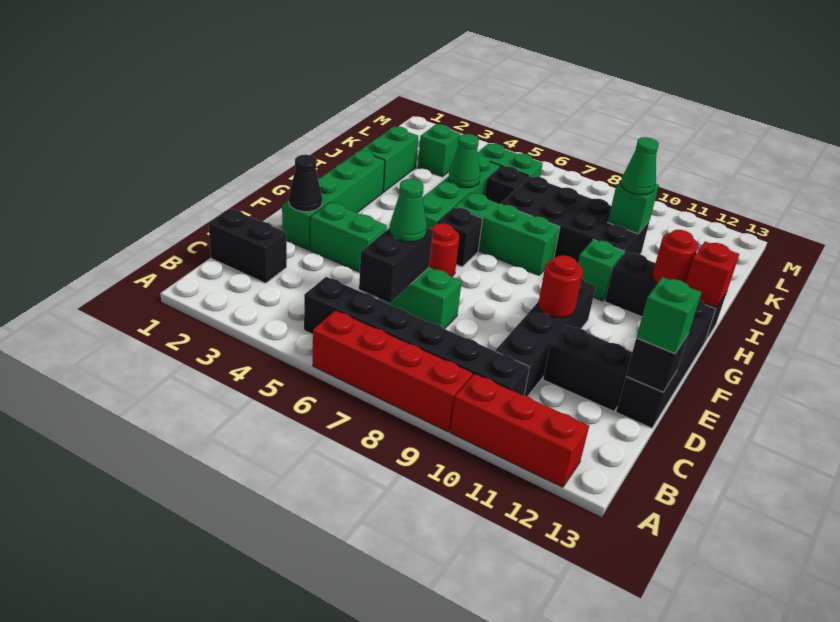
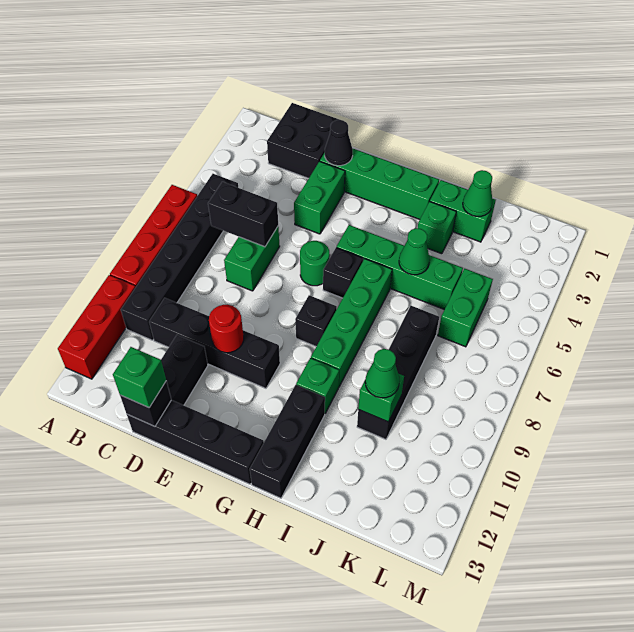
black 1x2 brick [209,209,287,283] -> black 2x2 brick [267,103,340,178]
green 1x1 cone [390,179,427,242] -> green 1x1 cone moved to [463,170,493,216]
red 1x1 round brick [429,223,459,277] -> green 1x1 round brick [300,241,330,286]
green 1x3 brick [455,193,560,275] -> green 1x4 brick [311,259,392,386]
red 1x1 round brick [652,230,698,283] -> none
red 1x1 brick [686,242,739,308] -> none
black 2x4 brick [501,176,650,263] -> black 1x4 brick [357,306,439,439]
black 1x1 brick [485,166,529,204] -> black 1x1 brick moved to [295,295,337,346]
green 1x1 brick [418,124,460,177] -> green 1x1 brick moved to [418,201,456,254]

